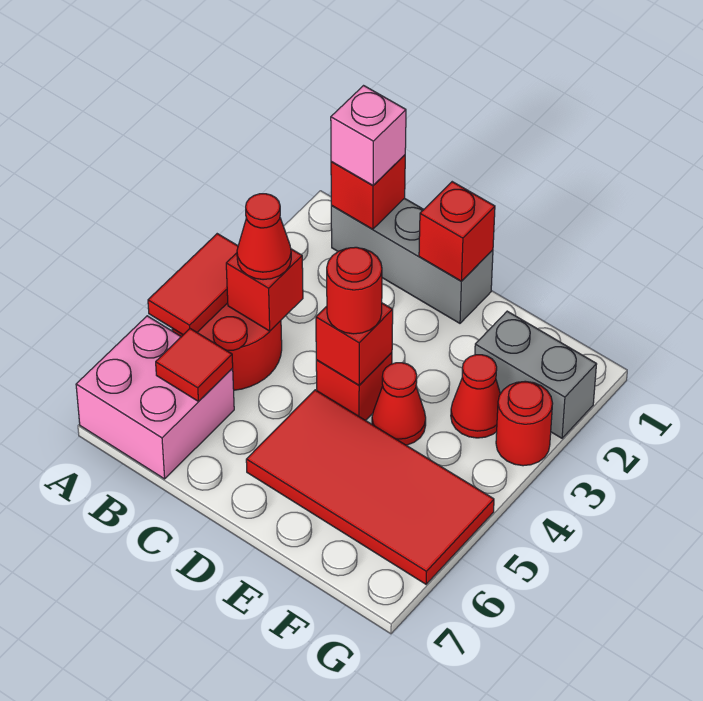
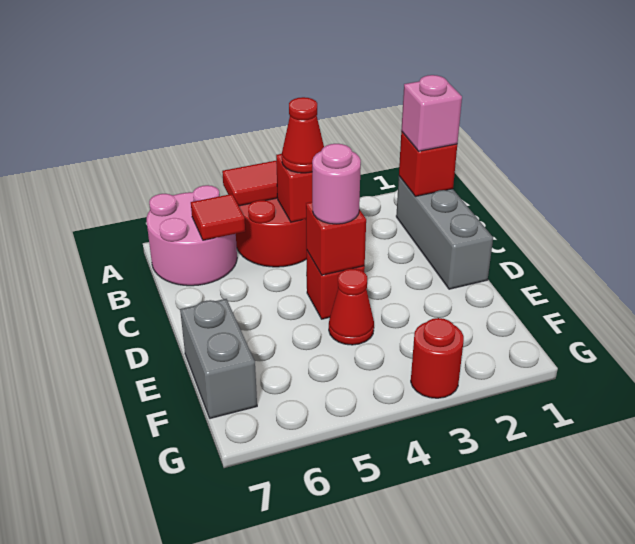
pink 2x2 brick [76,316,234,479] -> pink 2x2 round brick [147,185,237,286]
red 1x1 brick [419,182,495,281] -> none
red 1x1 round brick [327,247,382,334] -> pink 1x1 round brick [312,144,361,224]
red 2x4 tile [246,390,494,584] -> none
grey 1x2 brick [475,311,597,438] -> grey 1x2 brick moved to [180,299,257,418]
red 1x1 cone [451,355,500,438] -> none

